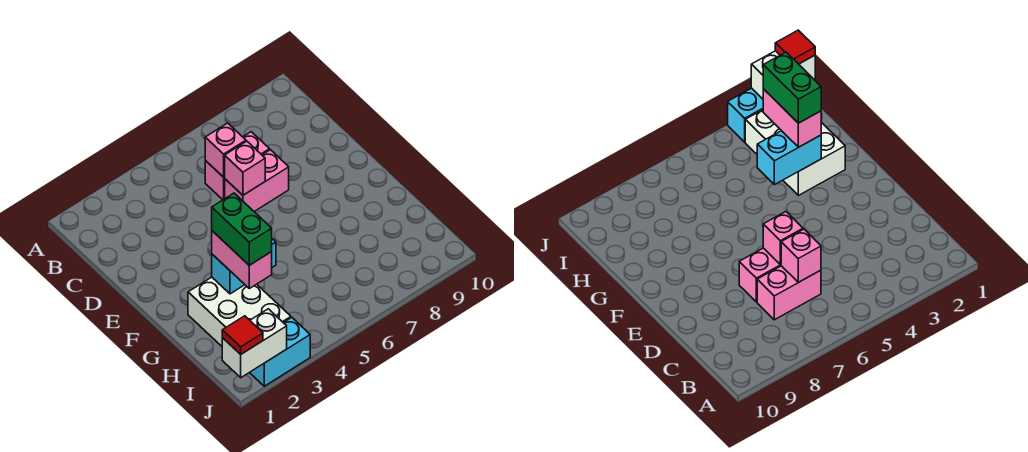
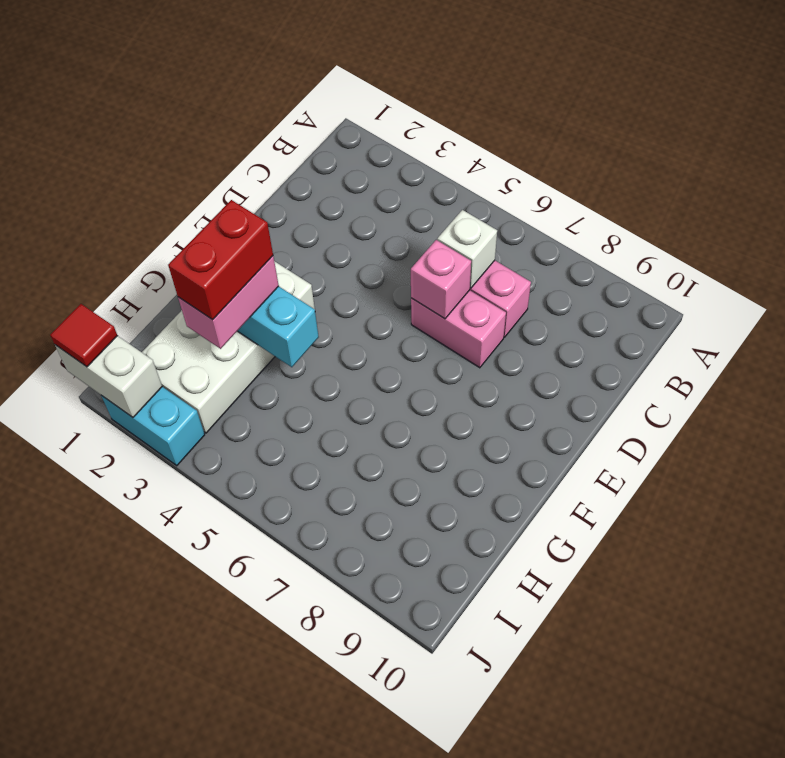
pink 1x1 brick [205,123,246,177] -> white 1x1 brick [437,210,497,288]
white 2x3 brick [188,277,291,346] -> white 2x4 brick [142,261,315,433]
green 1x2 brick [212,193,272,265] -> red 1x2 brick [168,200,273,320]

